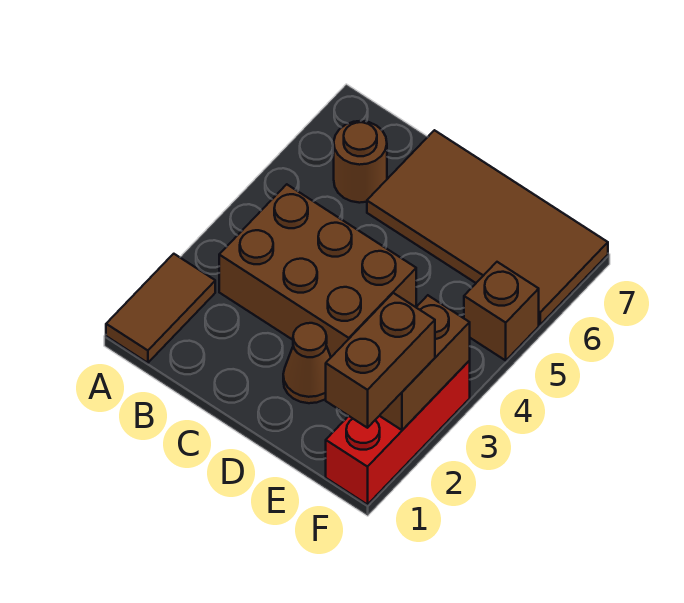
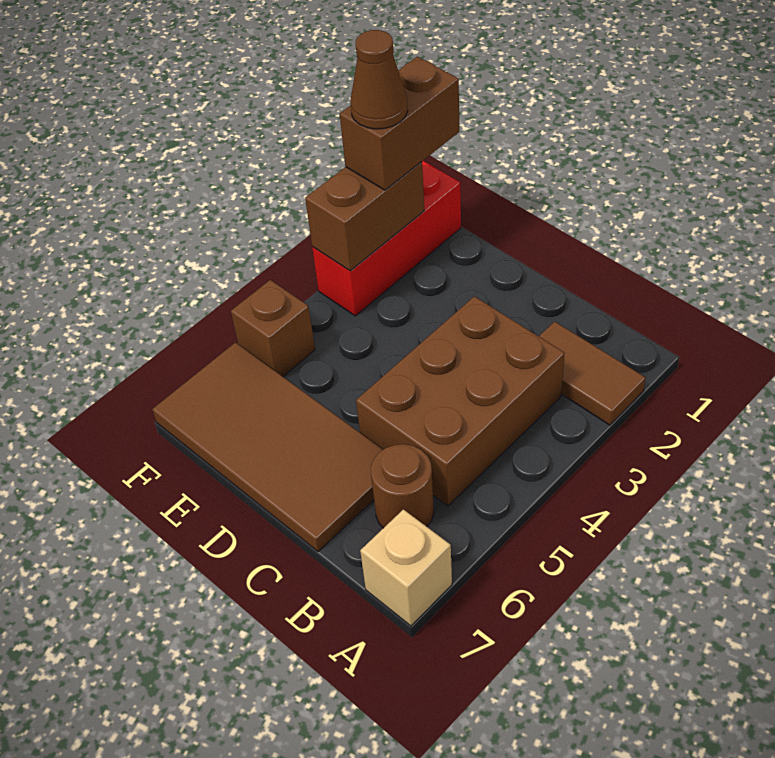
brown 1x2 tile [106,254,215,363] -> brown 1x2 tile turned to [539,322,646,425]
none -> tan 1x1 brick [360,510,452,626]
brown 2x3 brick [219,184,416,357] -> brown 2x3 brick turned to [356,296,565,506]
brown 1x1 cone [283,323,331,403] -> brown 1x1 cone moved to [351,30,408,129]

